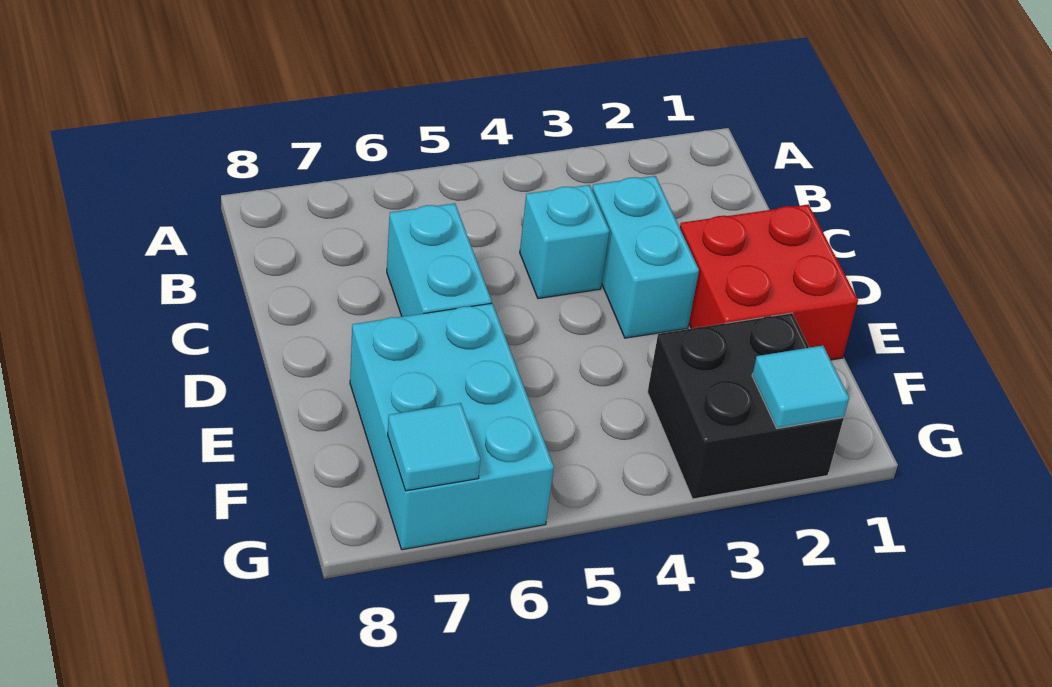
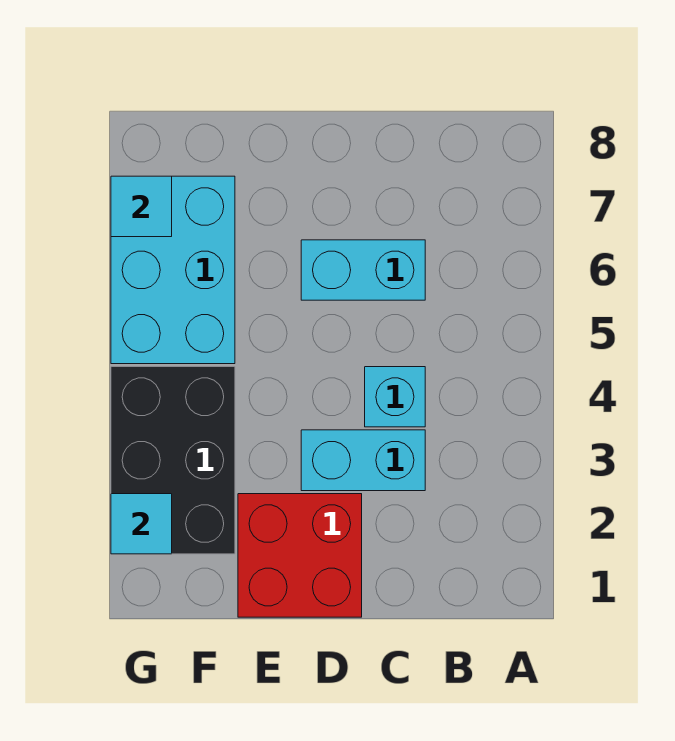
cyan 2x3 brick [350,303,554,550] -> cyan 2x3 brick turned to [111,176,235,364]
black 2x2 brick [648,313,844,499] -> black 2x3 brick [111,367,235,554]

